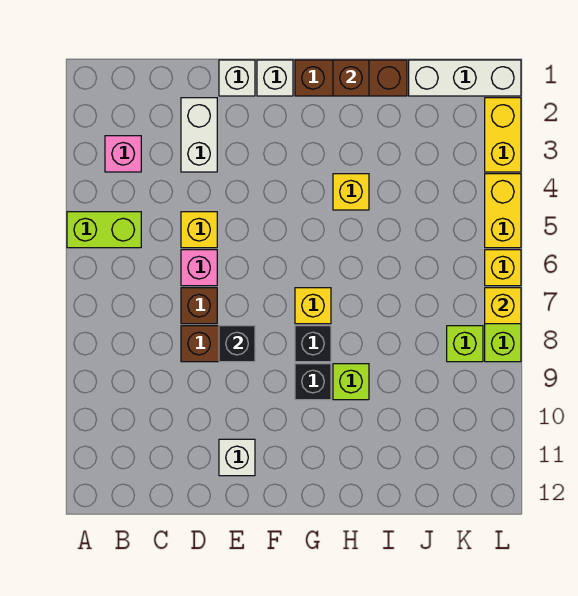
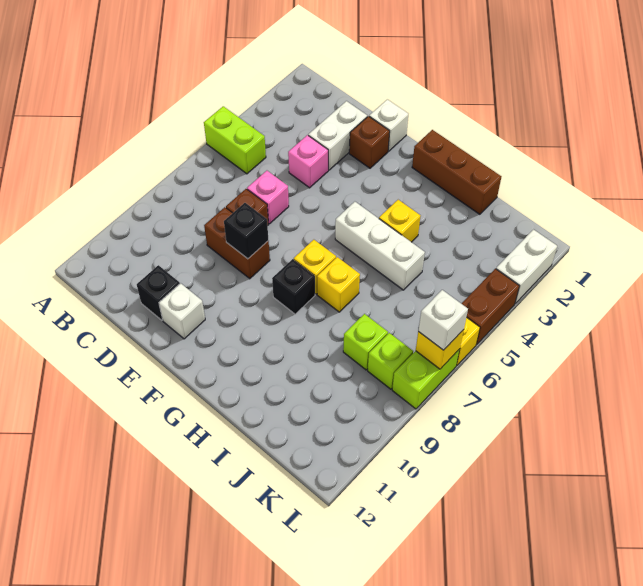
pink 1x1 brick [105,136,141,172] -> pink 1x1 brick moved to [288,135,328,188]
yellow 1x1 brick [181,212,217,248] -> yellow 1x1 brick moved to [317,257,360,312]
white 1x1 brick [257,60,293,96] -> white 1x1 brick moved to [418,290,468,350]
black 1x1 brick [295,364,331,400] -> black 1x1 brick moved to [137,265,180,320]
brown 1x1 brick [333,60,369,96] -> brown 1x1 brick moved to [349,116,390,168]
lime 1x1 brick [333,364,369,400] -> lime 1x1 brick moved to [343,314,388,370]
white 1x3 brick [409,60,521,96] -> white 1x3 brick moved to [335,202,425,290]
yellow 1x2 brick [485,98,521,172] -> white 1x2 brick [496,230,557,304]
yellow 1x2 brick [485,174,521,248] -> brown 1x2 brick [461,269,519,345]

